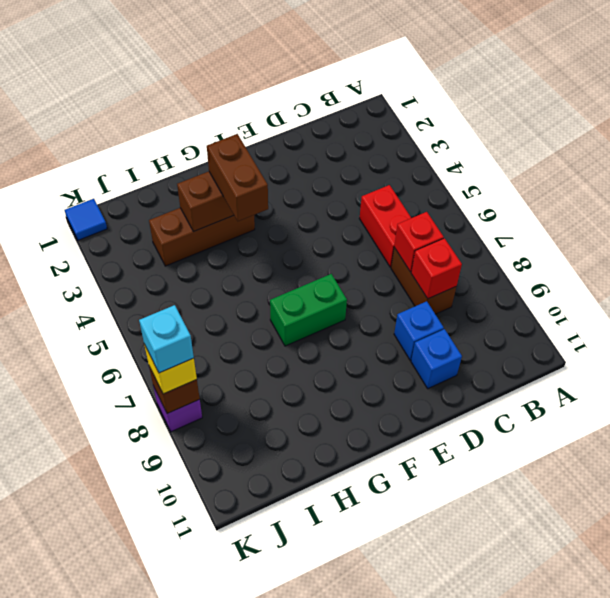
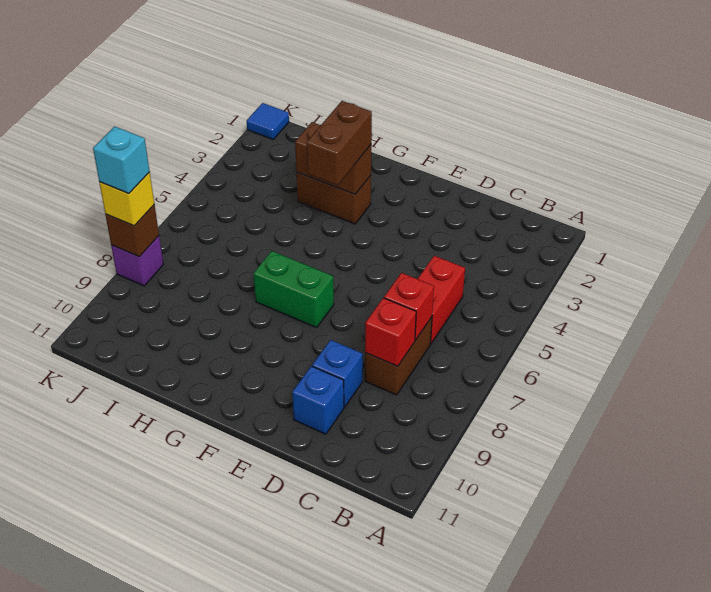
brown 1x3 brick [149,208,255,266] -> brown 1x2 brick [296,172,371,224]

